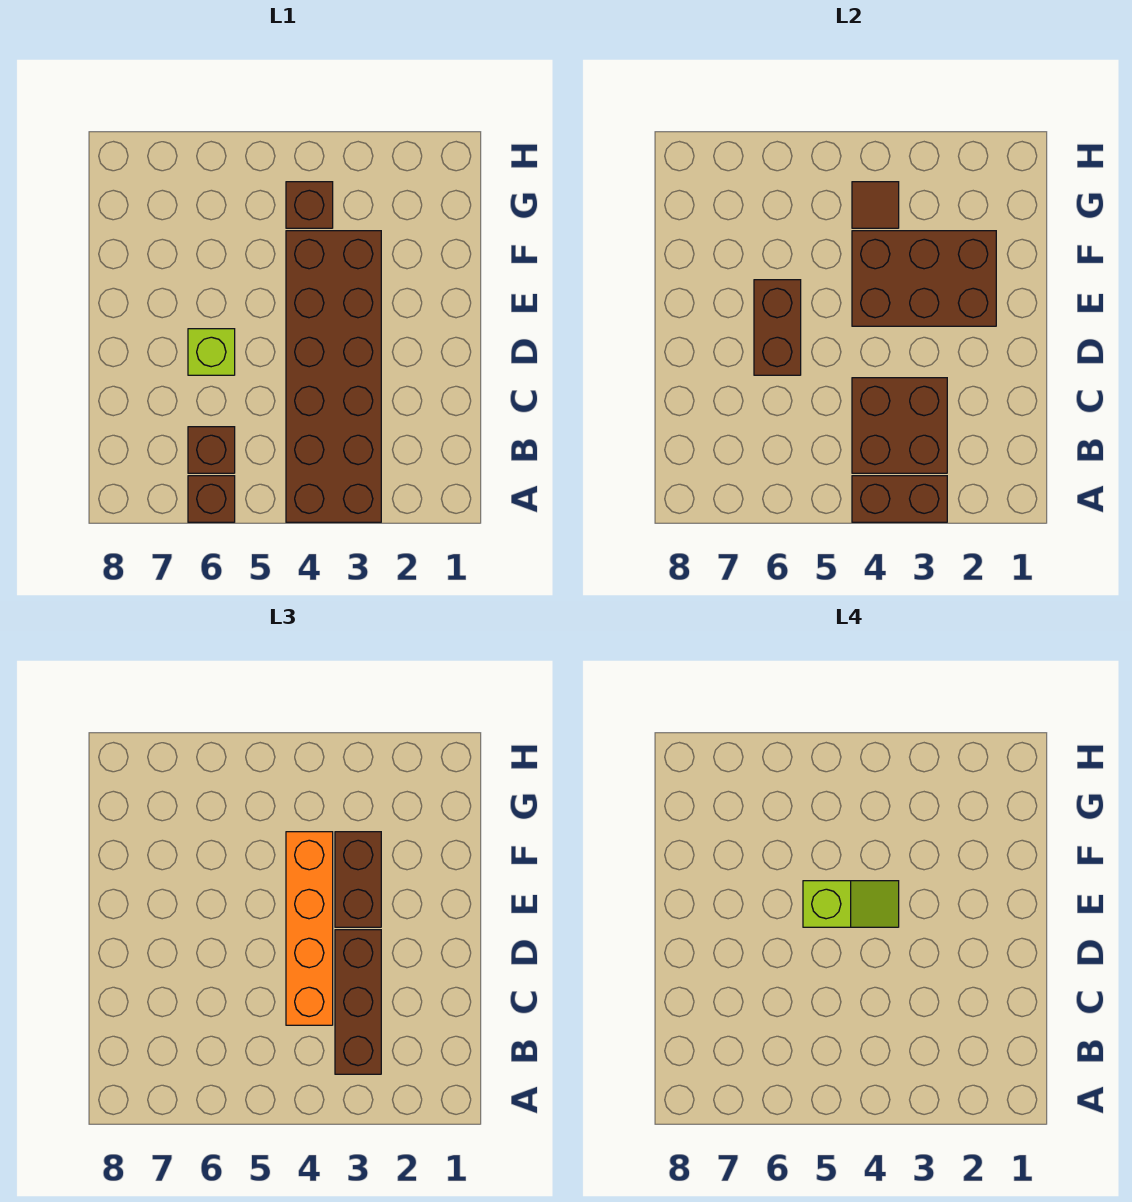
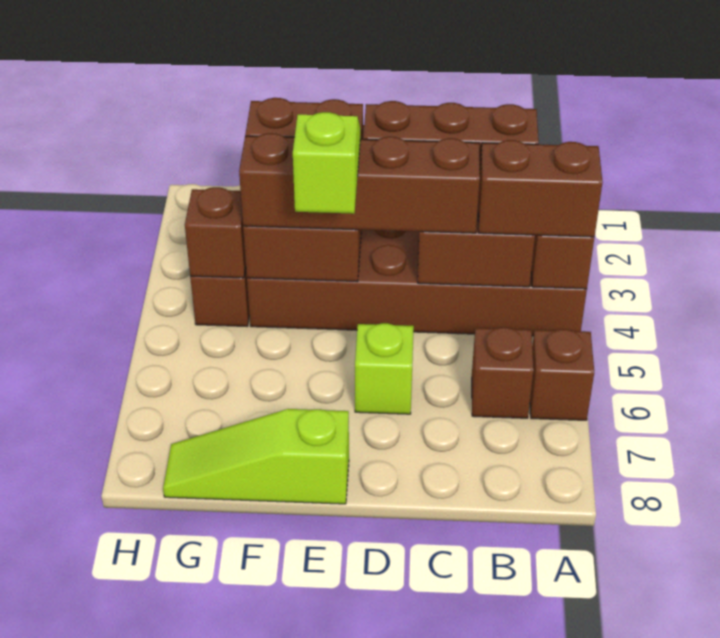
orange 1x4 brick [286,832,333,1025] -> brown 1x4 brick [239,133,480,233]
brown 1x2 brick [754,280,801,375] -> brown 1x2 brick moved to [478,140,603,237]
none -> lime 1x3 slope [163,409,349,504]
brown 1x1 tile [852,182,899,228] -> brown 1x1 brick [185,187,246,278]

